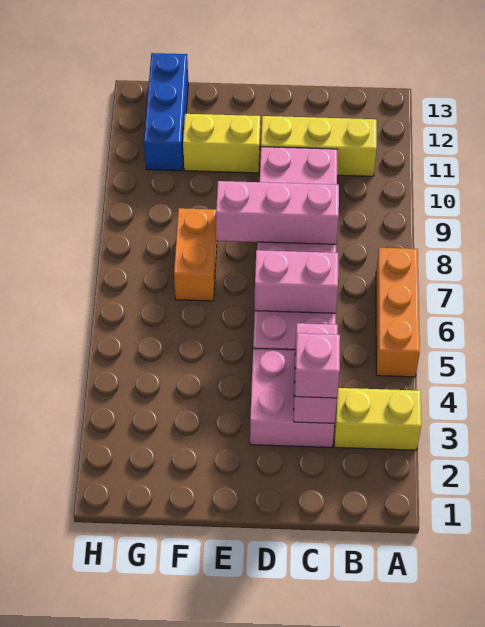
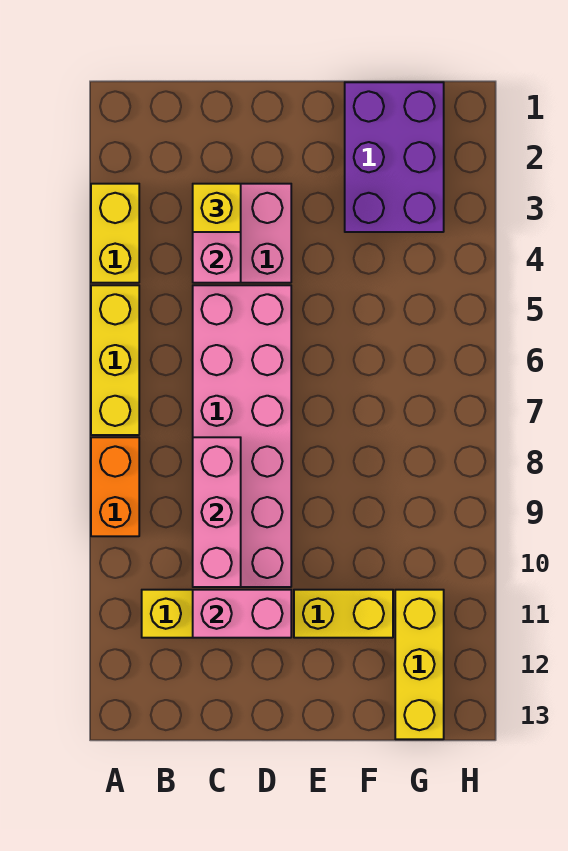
yellow 1x2 brick [334,388,421,450] -> yellow 1x2 brick turned to [91,184,139,283]
orange 1x3 brick [376,248,420,377] -> yellow 1x3 brick [91,285,139,435]
pink 1x1 brick [295,333,340,398] -> yellow 1x1 brick [193,184,241,232]
pink 1x2 brick [255,250,338,313] -> pink 1x2 brick moved to [193,590,291,638]
pink 1x3 brick [216,181,339,244] -> pink 1x3 brick turned to [193,437,241,587]
none -> purple 2x3 brick [345,82,444,232]
orange 1x2 brick [174,208,217,301] -> orange 1x2 brick moved to [91,437,139,536]
blue 1x3 brick [144,53,188,171] -> yellow 1x3 brick [395,590,444,739]

